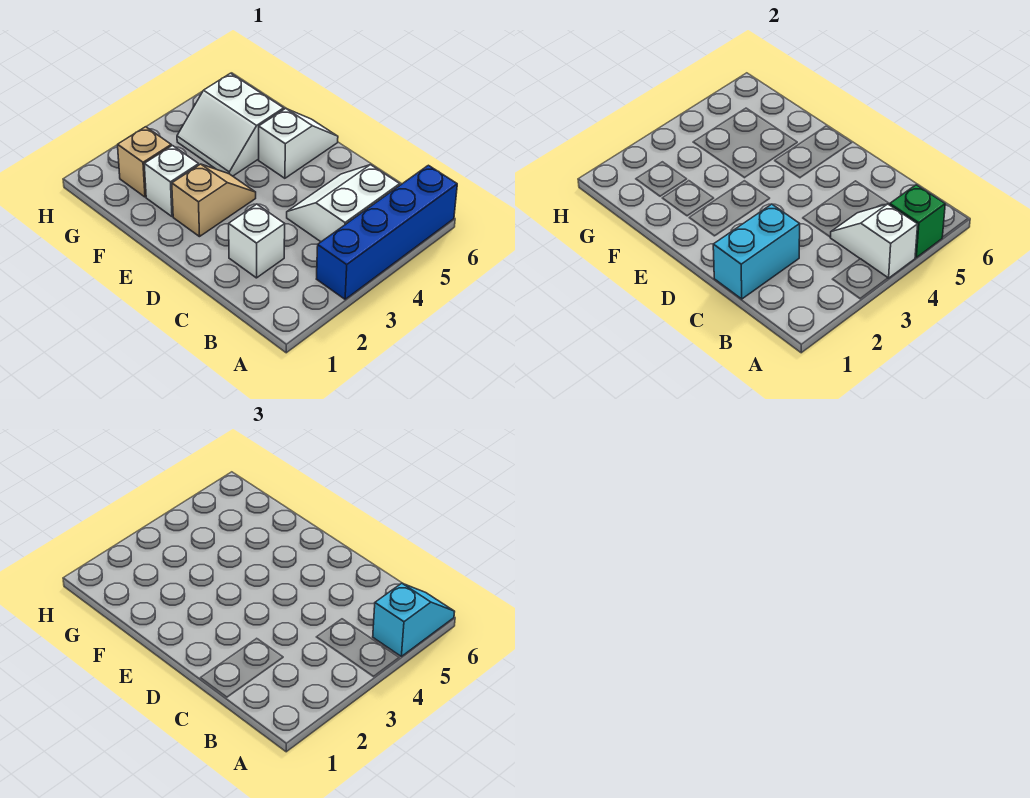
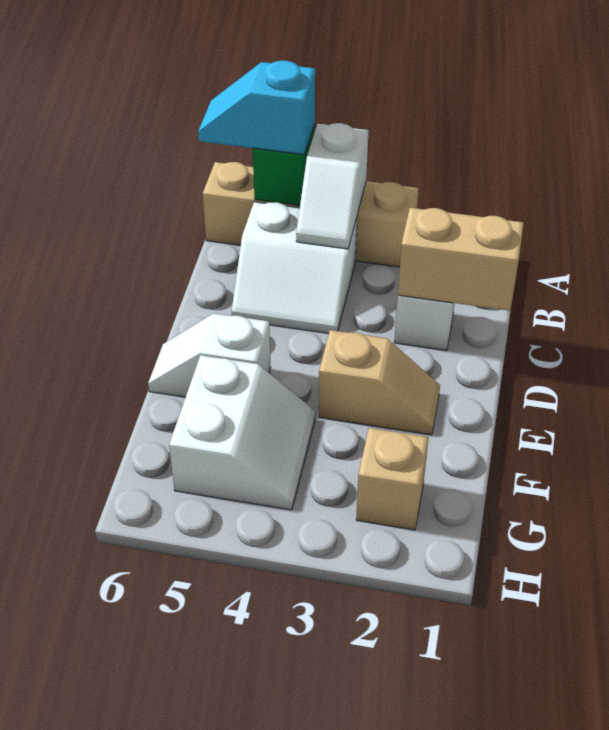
blue 1x4 brick [317,165,457,299] -> tan 1x4 brick [203,162,419,267]
cyan 1x2 brick [713,204,800,299] -> tan 1x2 brick [398,208,524,311]
tan 1x2 slope [172,164,256,237] -> tan 1x2 slope turned to [319,330,440,435]
white 1x1 brick [144,146,199,216] -> none

